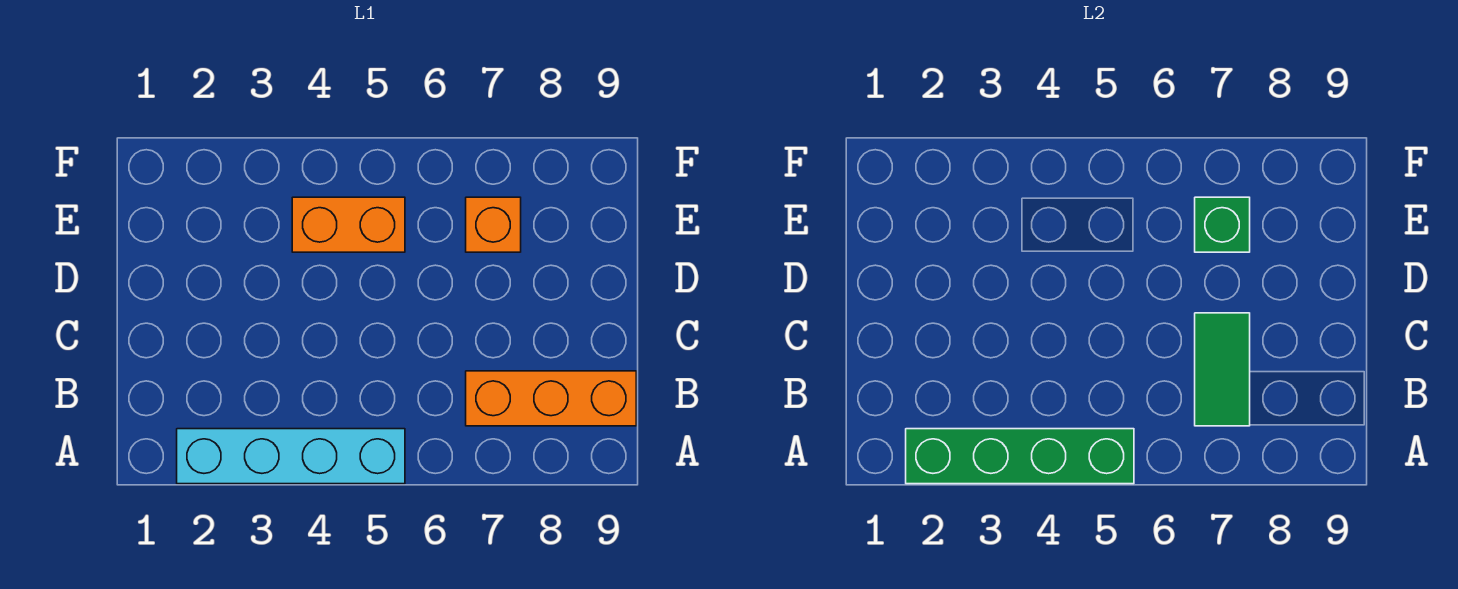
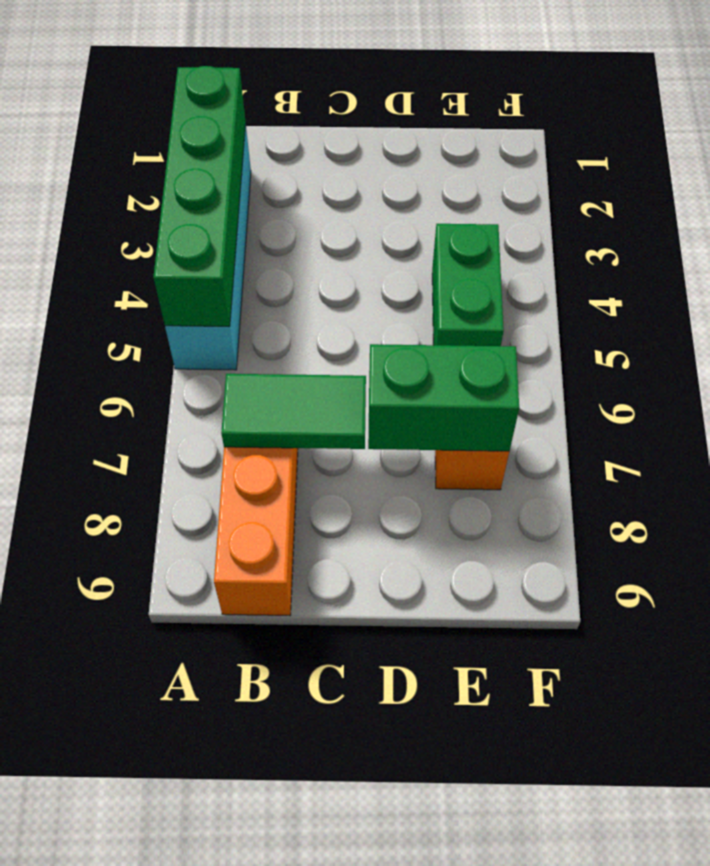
orange 1x2 brick [292,197,405,252] -> green 1x2 brick [432,224,504,346]
green 1x1 brick [1195,197,1250,252] -> green 1x2 brick [368,344,519,451]

